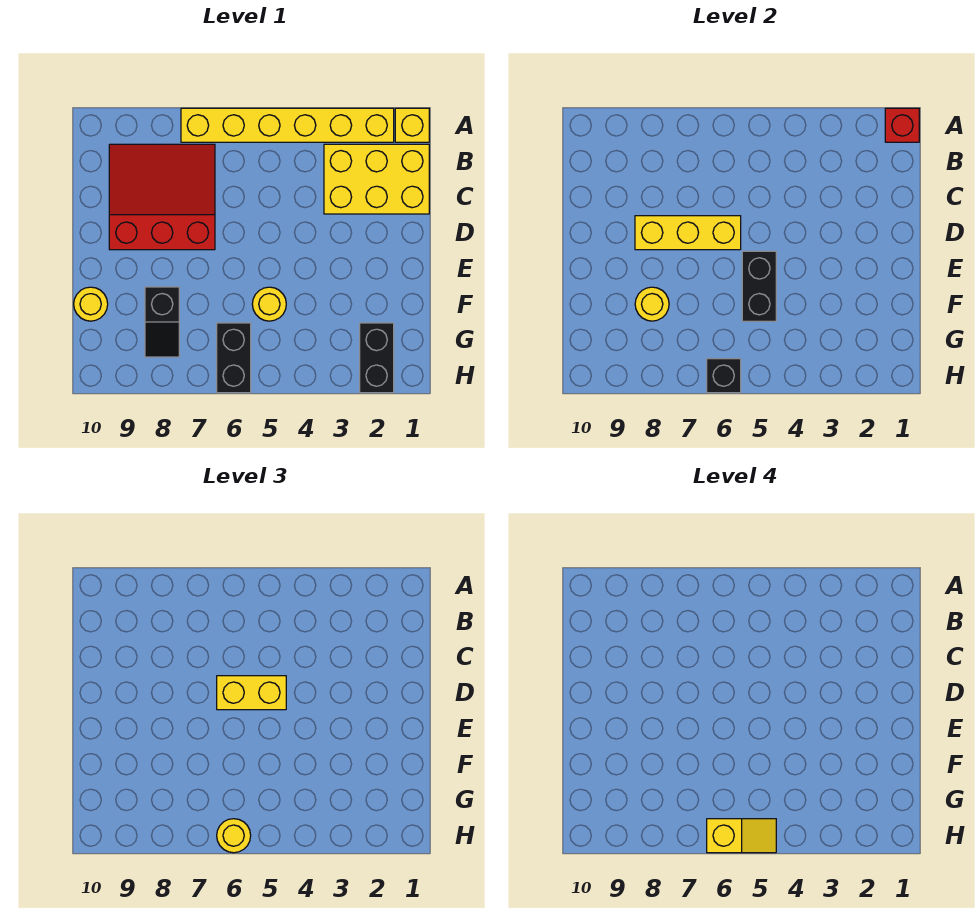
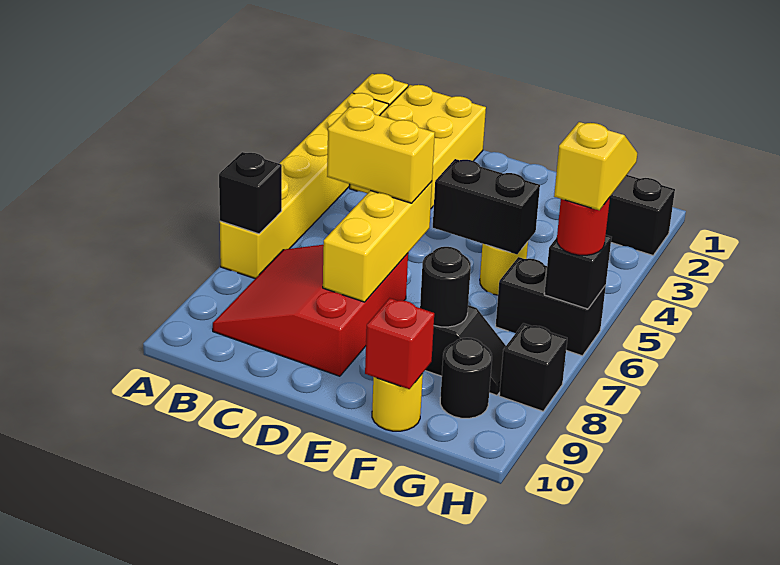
red 1x1 brick [885,108,919,142] -> red 1x1 brick moved to [365,298,434,389]
none -> black 1x1 brick [219,152,282,234]
yellow 1x2 brick [217,676,286,710] -> yellow 1x2 brick turned to [327,107,435,203]
yellow 1x1 round brick [635,287,669,321] -> black 1x1 round brick [420,247,471,327]
none -> black 1x1 round brick [440,338,492,418]
yellow 1x1 round brick [217,819,251,853] -> red 1x1 round brick [557,197,610,255]
none -> black 1x1 brick [499,323,567,411]

